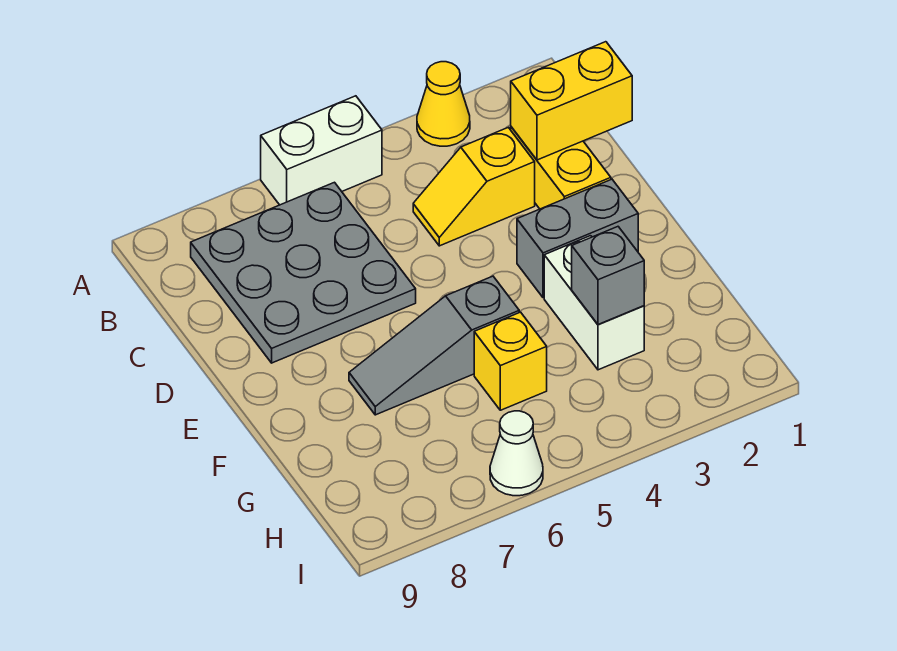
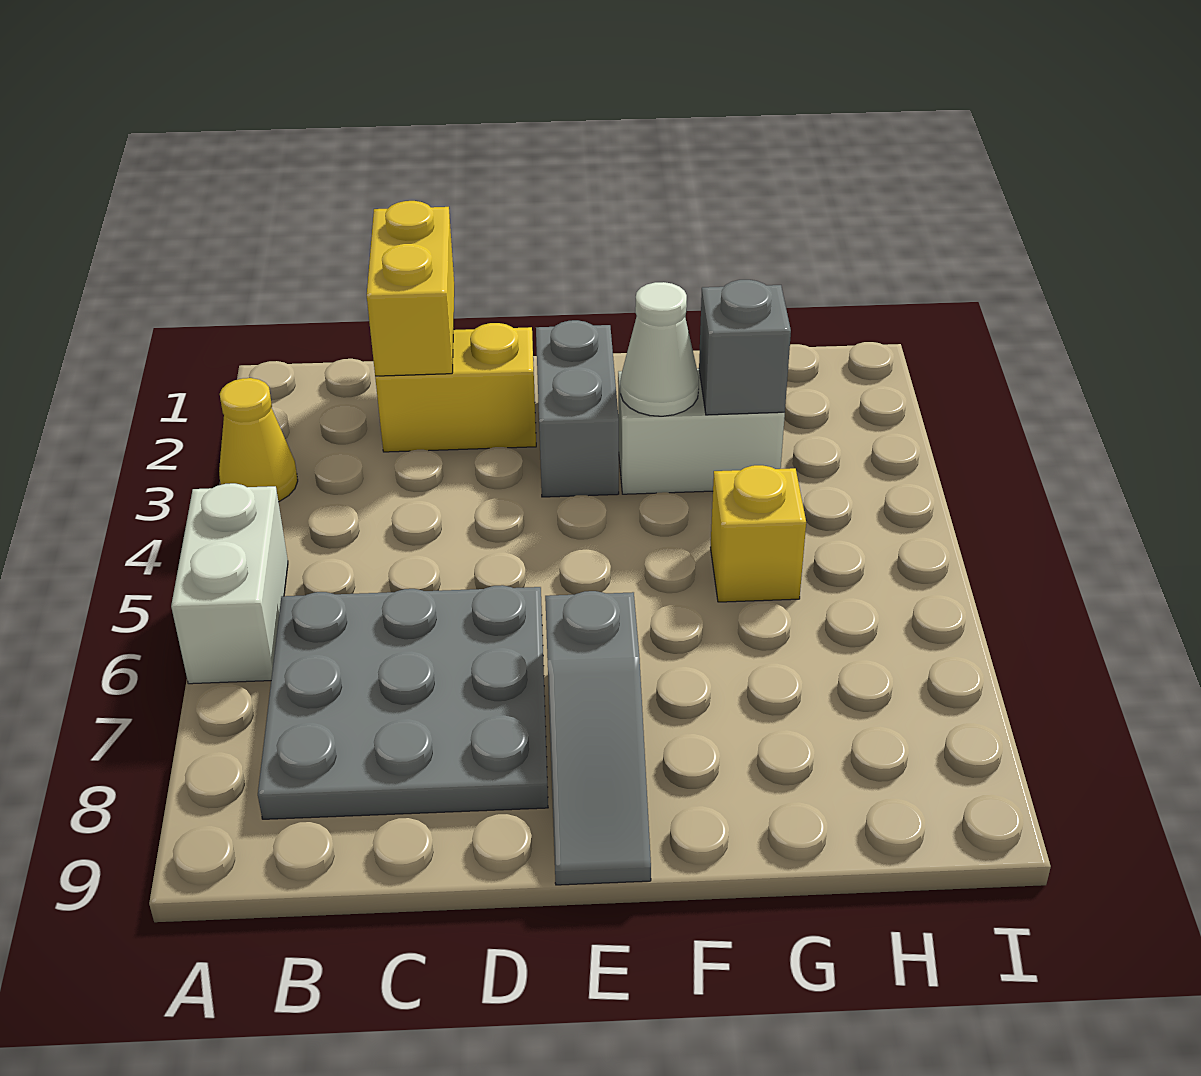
yellow 1x2 slope [413,127,535,246] -> none
grey 1x3 slope [349,276,519,415] -> grey 1x3 slope moved to [545,591,651,885]
white 1x1 cone [490,411,543,496] -> white 1x1 cone moved to [620,282,699,416]

